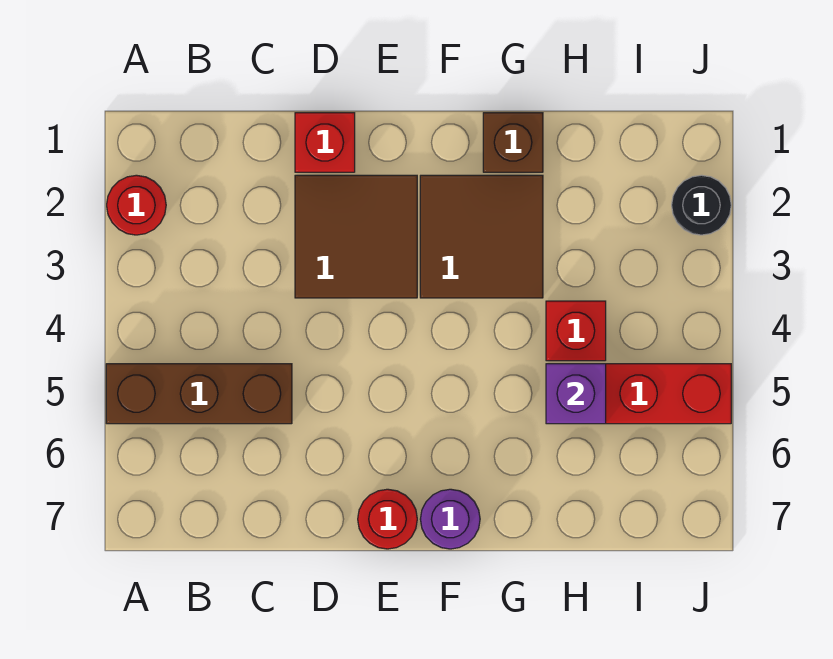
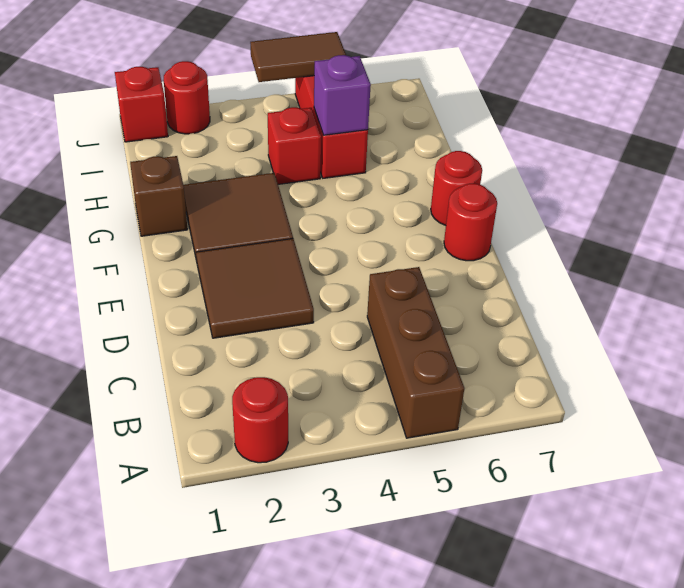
red 1x1 brick [295,113,355,172] -> red 1x1 brick moved to [115,67,168,142]
purple 1x1 round brick [420,489,480,549] -> red 1x1 round brick [431,151,482,225]
black 1x1 round brick [672,175,731,235] -> red 1x1 round brick [164,61,210,134]
none -> brown 1x2 tile [250,32,346,82]

